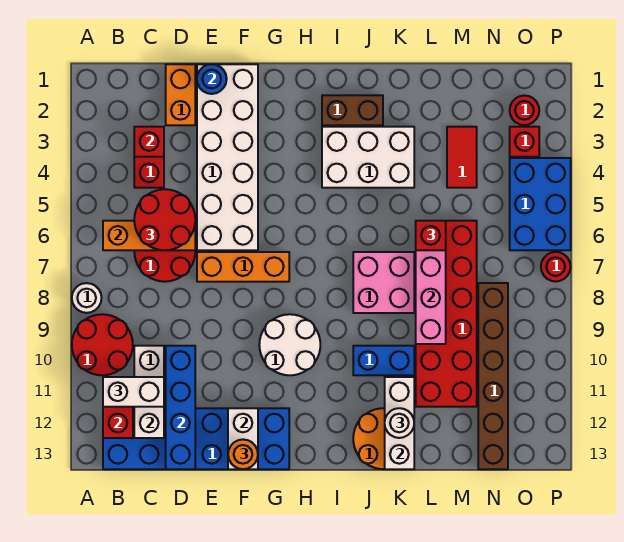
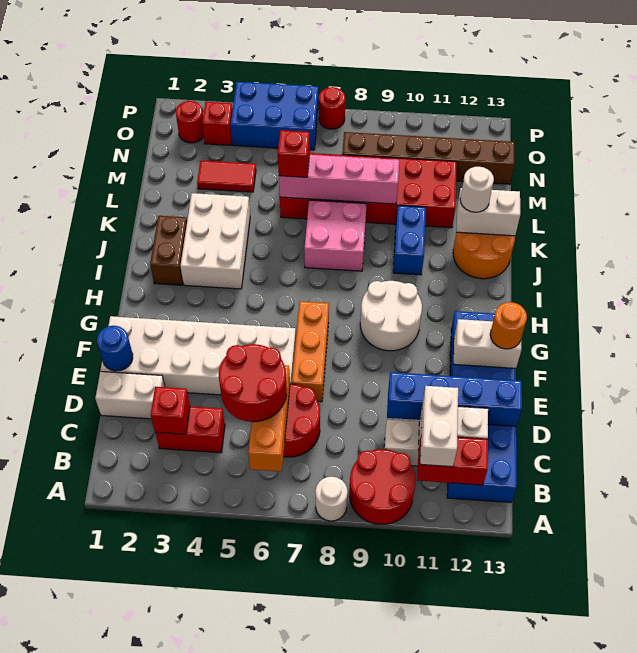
orange 1x2 brick [166,64,195,125] -> white 1x2 brick [95,371,165,419]
white 1x3 brick [385,377,414,469] -> white 1x2 brick [457,188,520,236]

